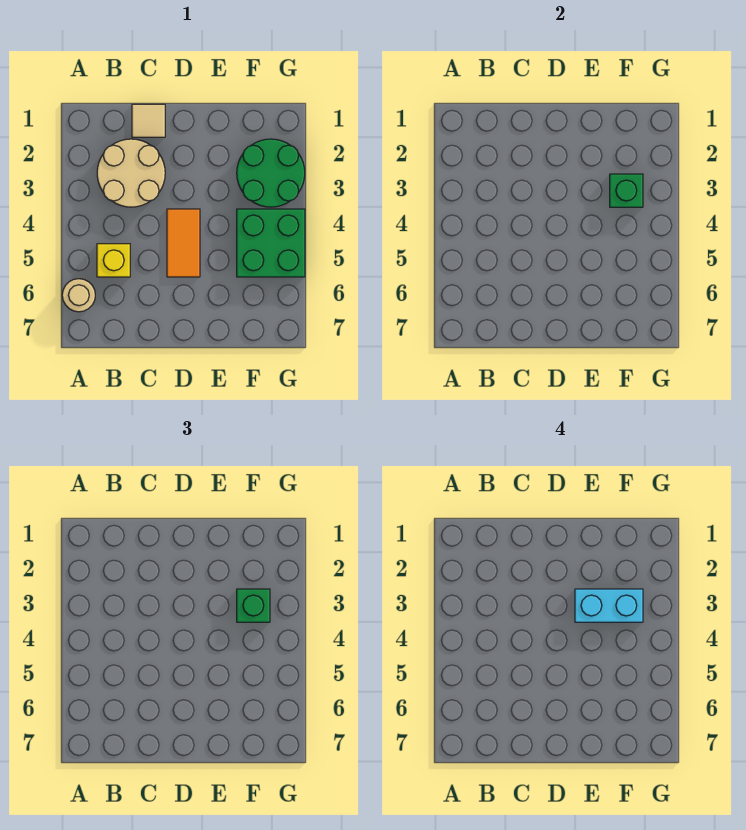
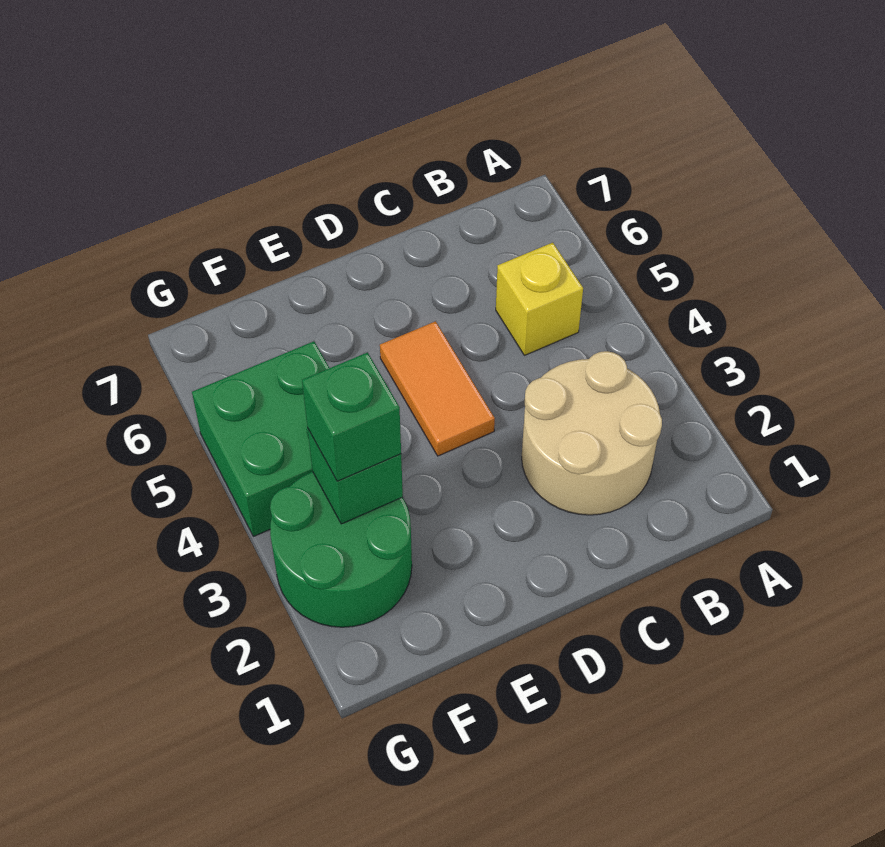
tan 1x1 round brick [62,279,95,312] -> none
tan 1x1 tile [132,104,165,137] -> none
cyan 1x2 brick [575,589,643,622] -> none

